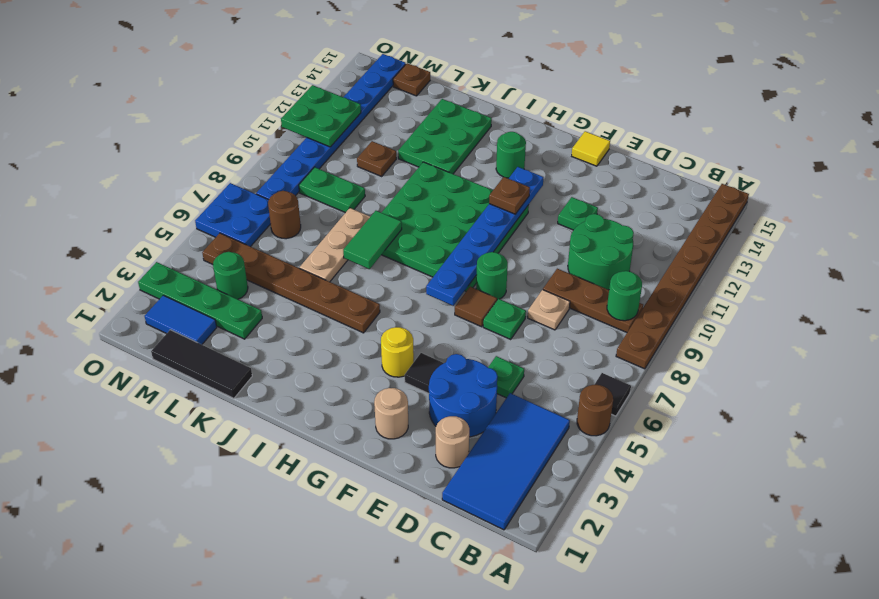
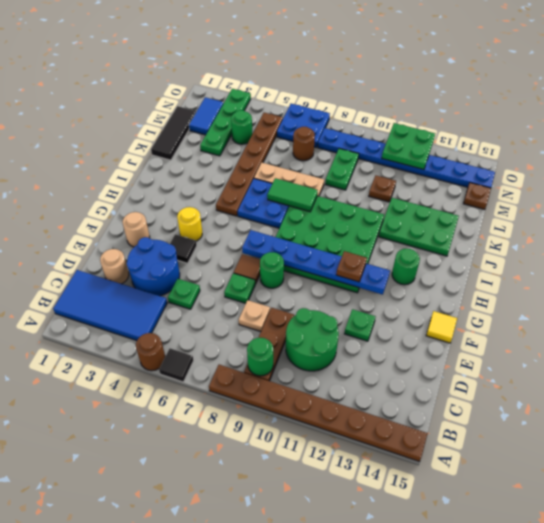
none -> blue 2x2 plate [238,179,289,228]

